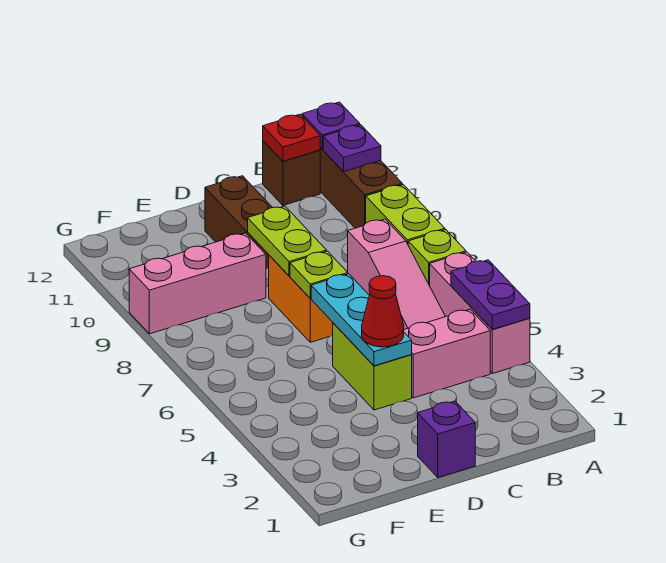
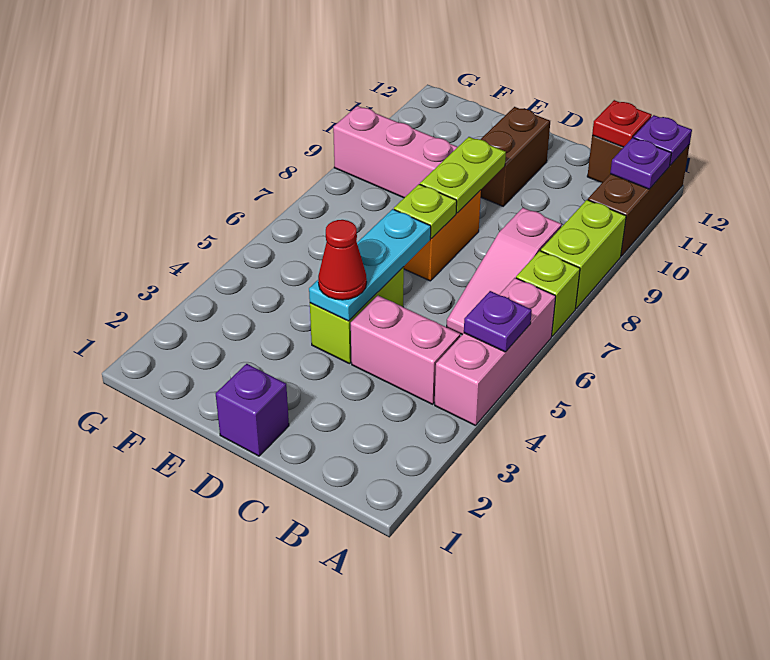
purple 1x2 plate [451,260,530,329] -> purple 1x1 plate [464,291,532,352]

